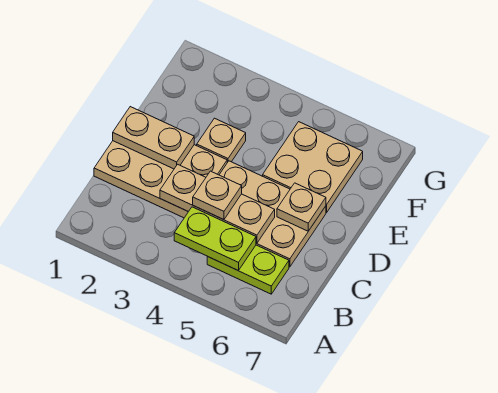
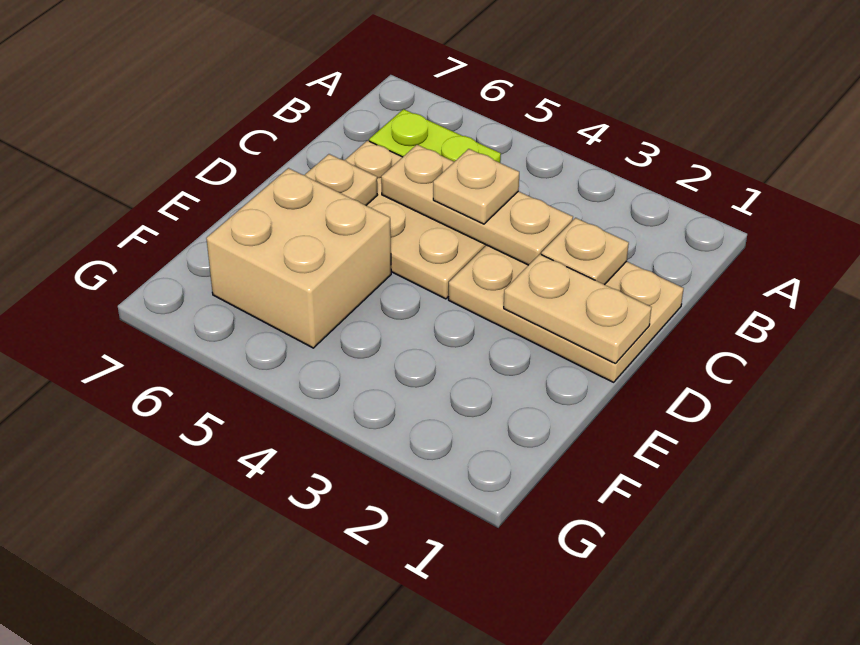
lime 1x2 plate [174,207,256,271] -> none
tan 1x1 plate [197,118,246,162] -> tan 1x1 plate moved to [541,218,629,285]
tan 2x2 plate [263,122,363,212] -> tan 2x2 brick [206,168,391,348]

